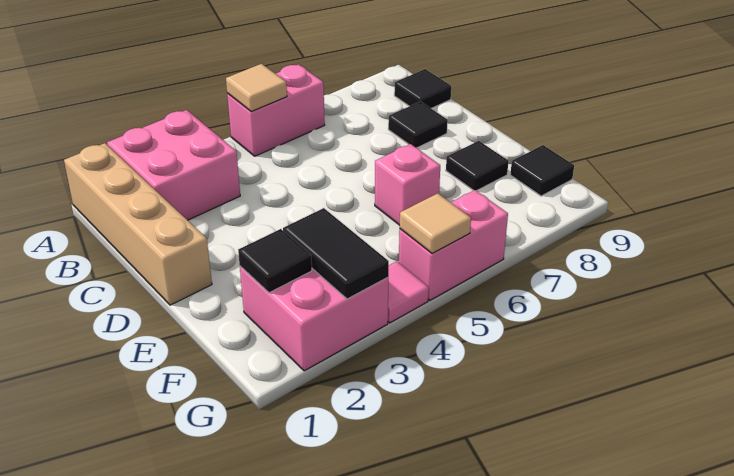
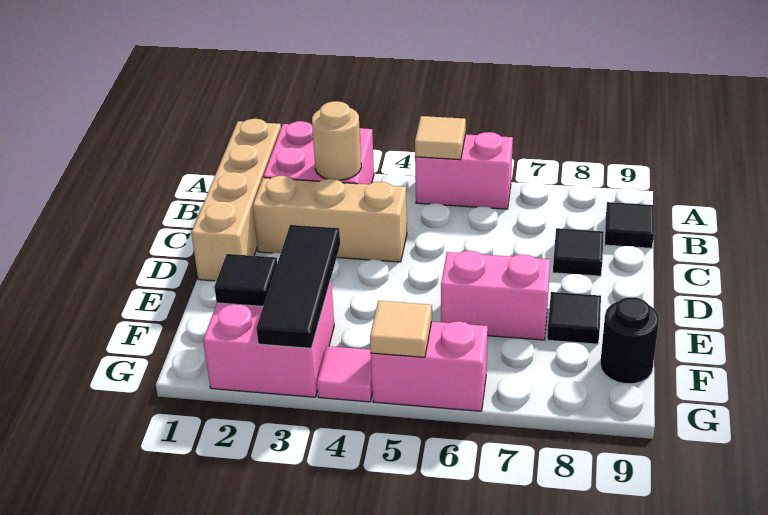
none -> tan 1x1 round brick [312,101,361,180]
none -> tan 1x3 brick [253,176,407,262]
pink 1x1 brick [375,144,440,225] -> pink 1x2 brick [441,251,550,340]
black 1x2 tile [283,208,389,299] -> black 1x3 tile [256,225,340,348]
black 1x1 tile [510,145,574,196] -> black 1x1 round brick [600,297,659,384]

